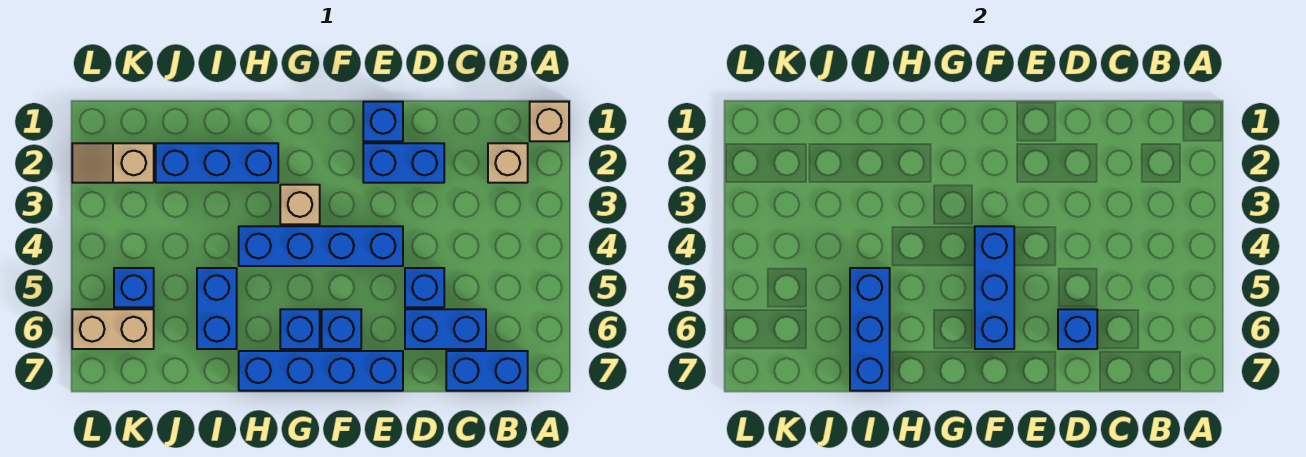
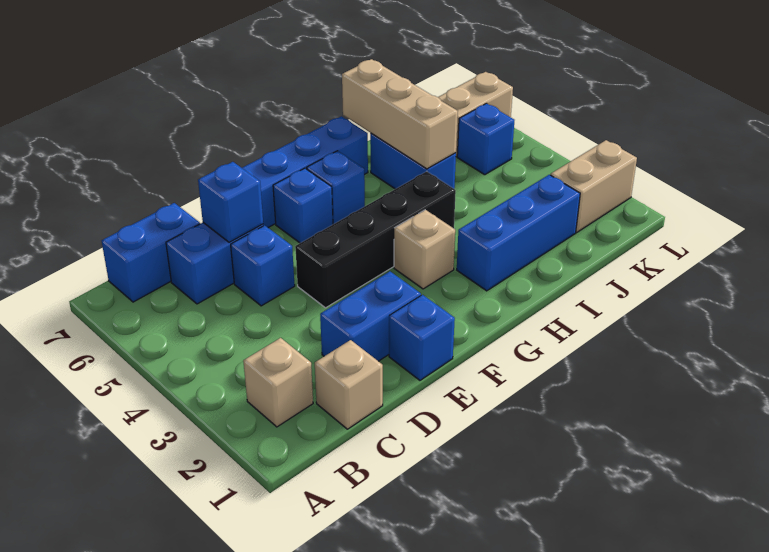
tan 1x1 brick [530,102,569,141] -> tan 1x1 brick moved to [315,340,383,429]
blue 1x4 brick [239,226,403,266] -> black 1x4 brick [295,171,456,308]
blue 1x3 brick [975,226,1014,349] -> none
blue 1x3 brick [850,268,890,391] -> tan 1x3 brick [342,59,458,169]
tan 1x2 slope [72,143,154,183] -> tan 1x2 brick [551,140,637,232]

